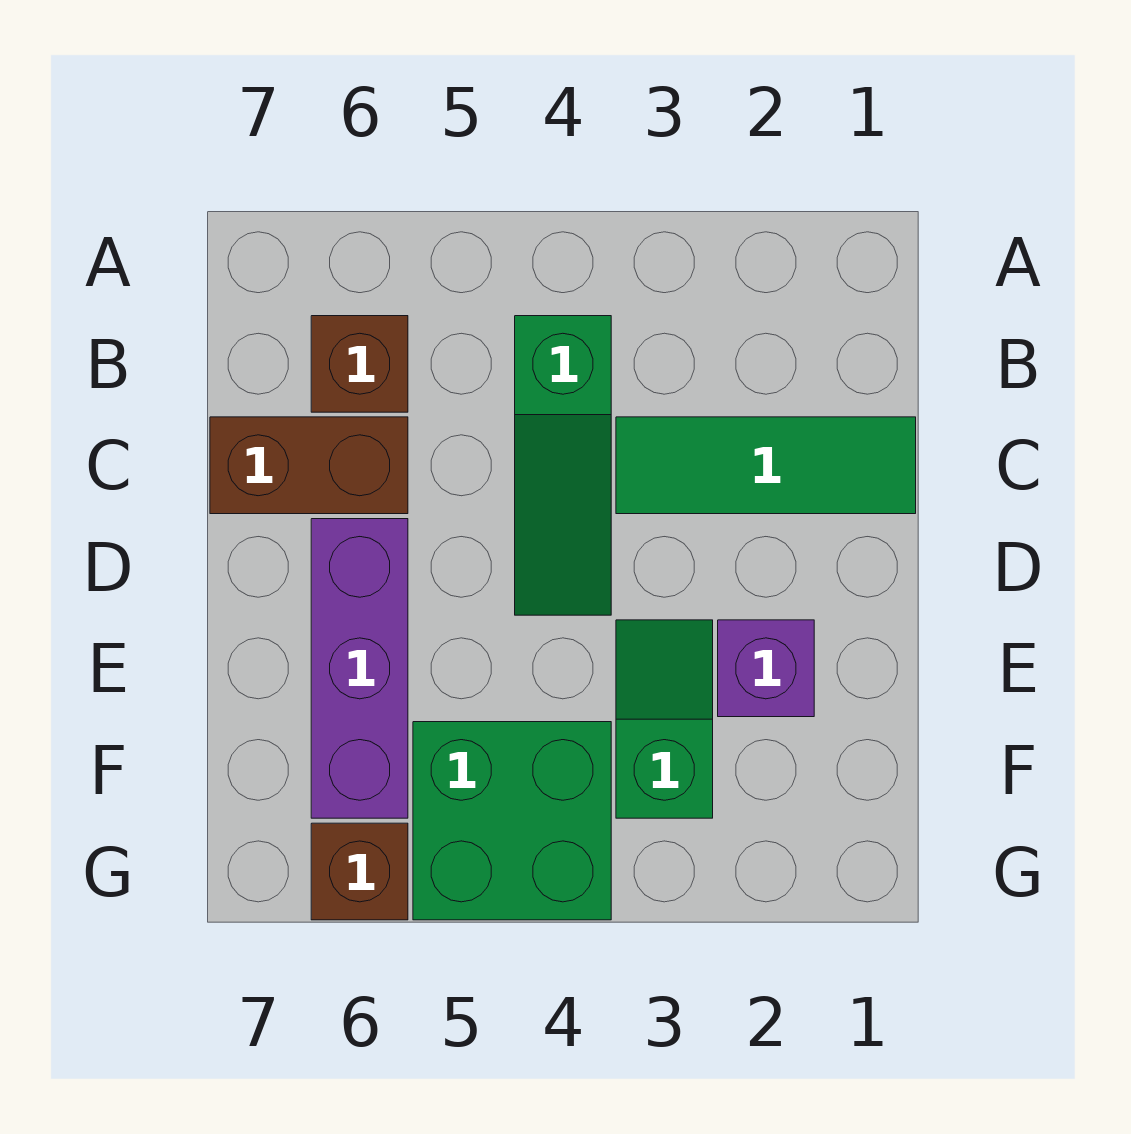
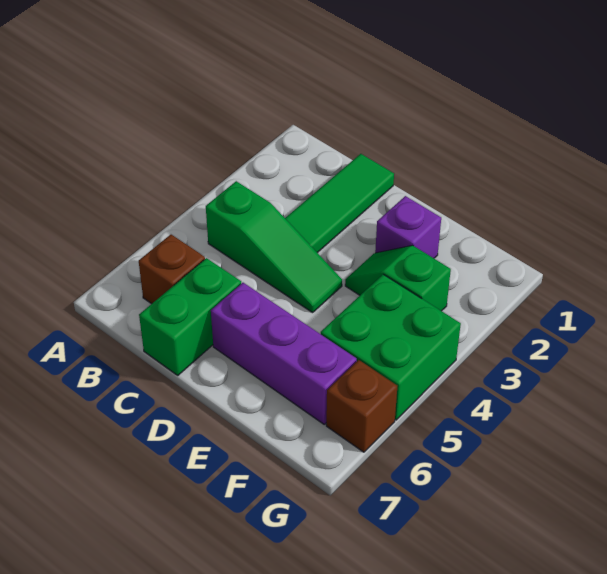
brown 1x2 brick [210,417,408,514] -> green 1x2 brick [139,258,241,375]

